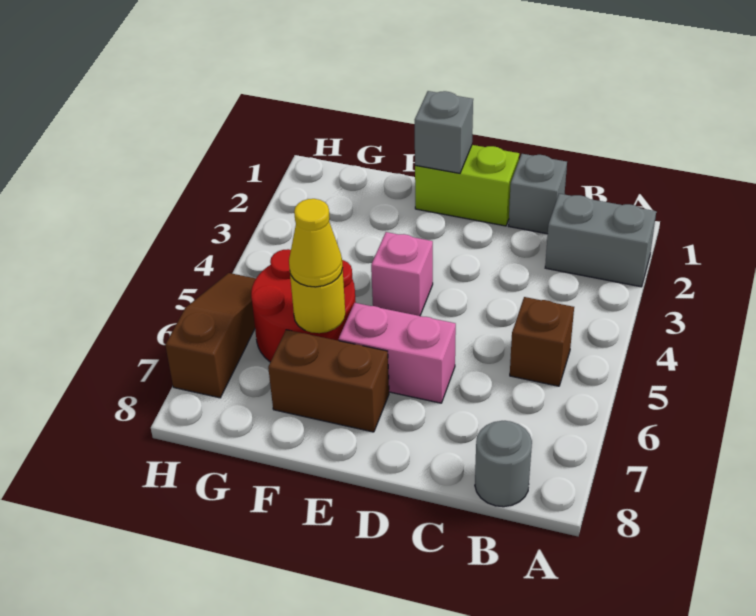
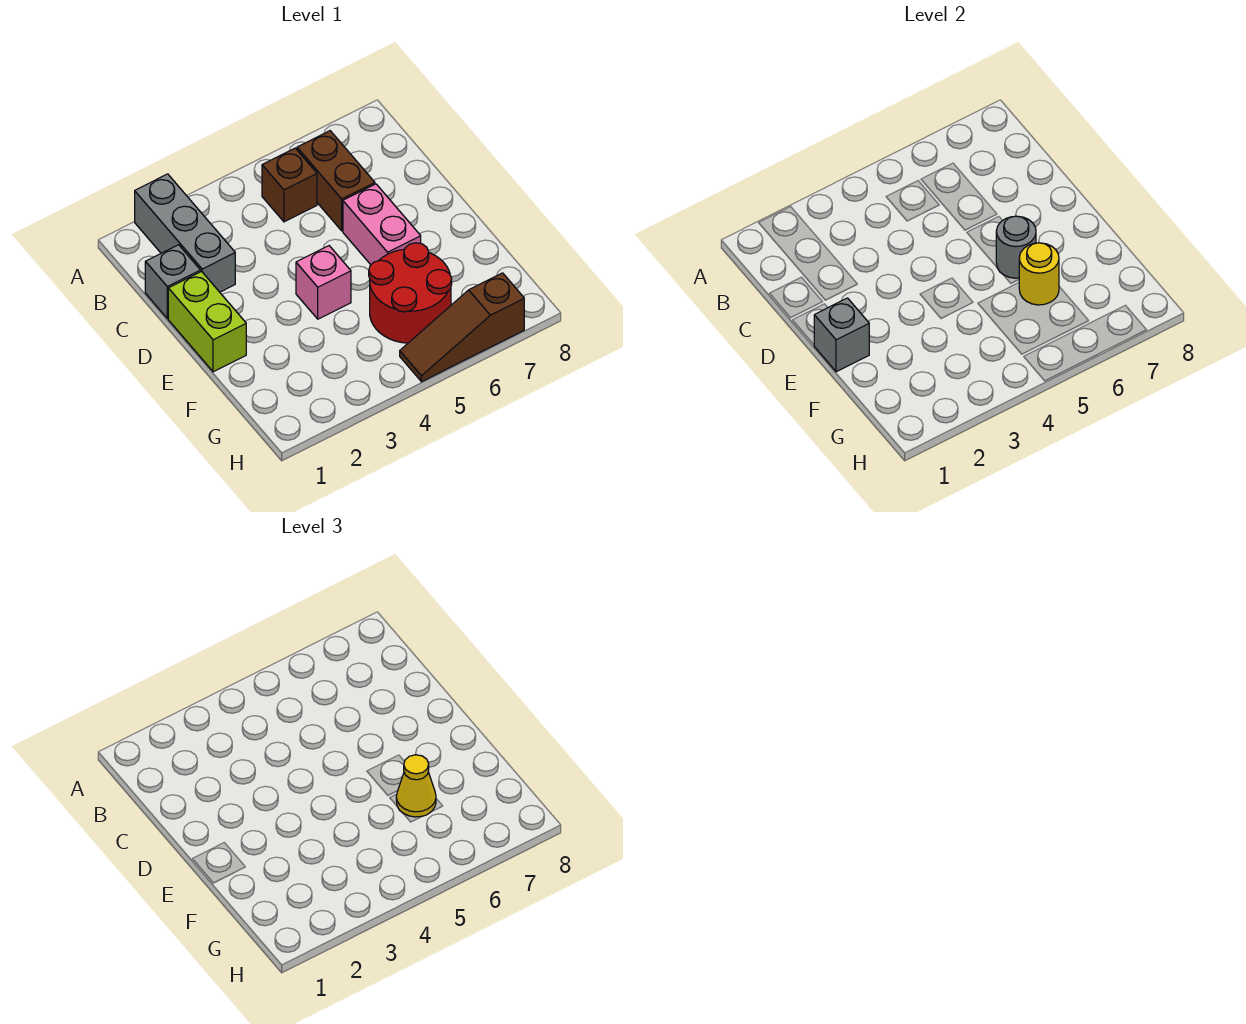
grey 1x2 brick [545,194,656,287] -> grey 1x3 brick [135,174,235,292]
grey 1x1 round brick [475,421,532,507] -> grey 1x1 round brick moved to [996,216,1036,278]
brown 1x2 brick [268,330,389,432] -> brown 1x2 brick moved to [297,131,375,231]

